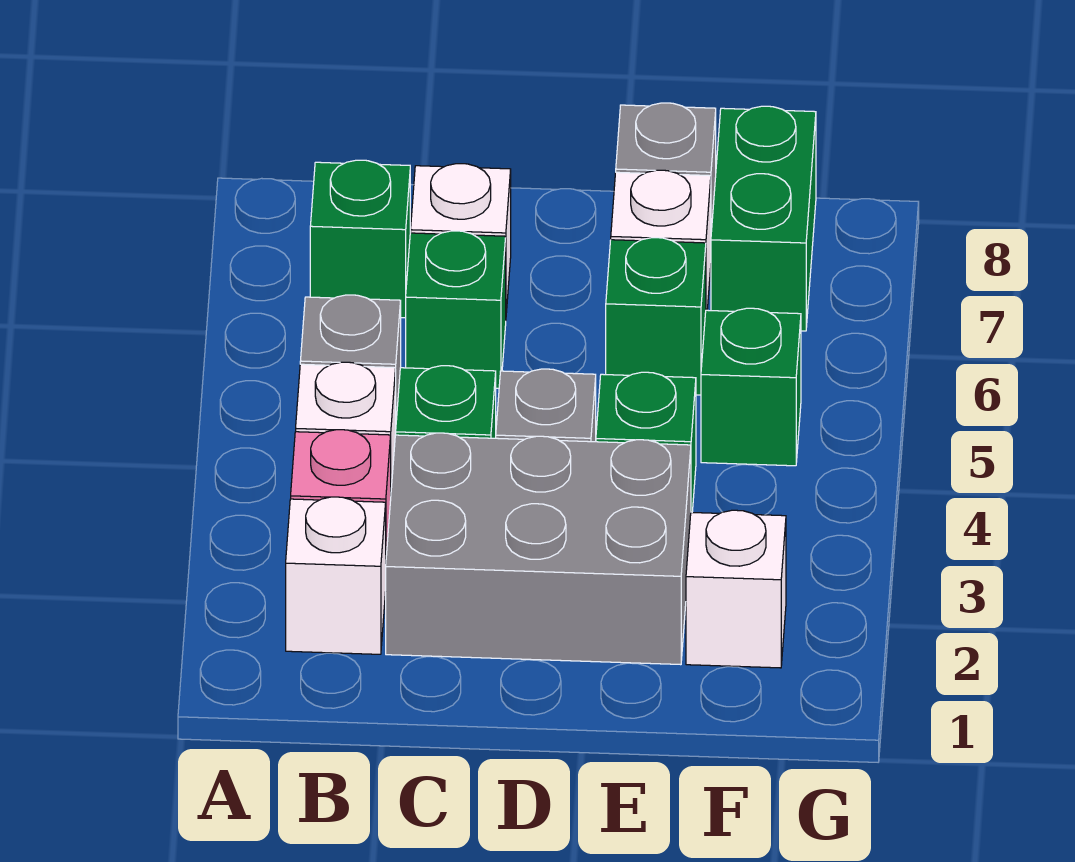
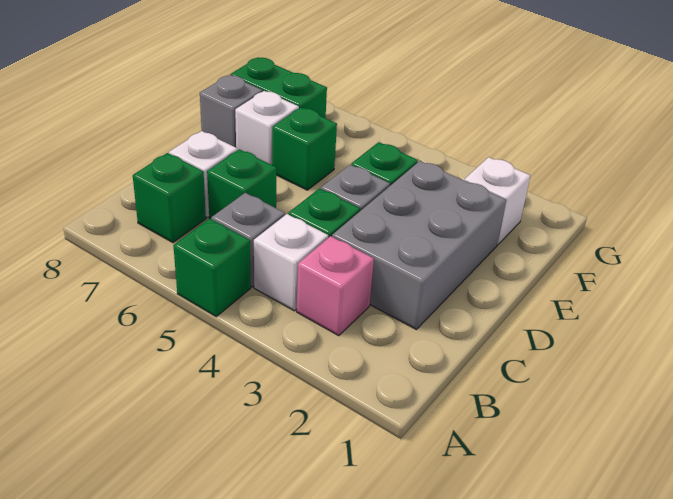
white 1x1 brick [286,497,386,654] -> none
green 1x1 brick [701,308,801,466] -> green 1x1 brick moved to [173,219,251,316]

